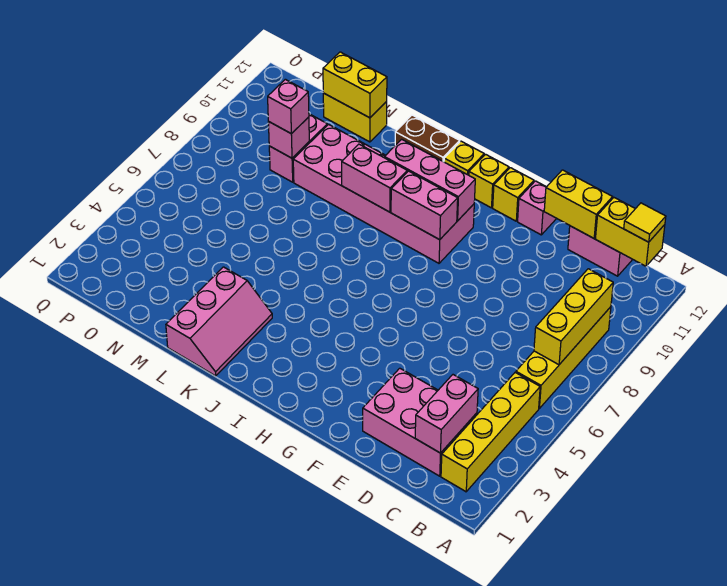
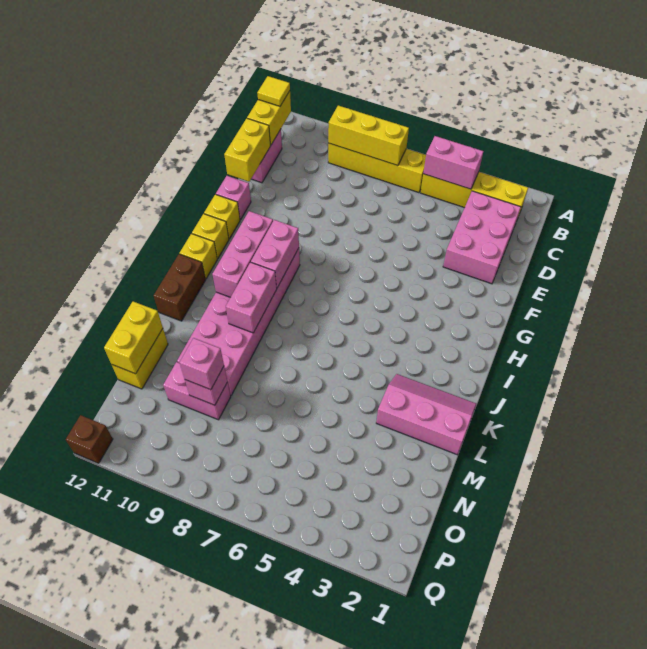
pink 1x2 brick [415,375,478,453] -> pink 1x2 brick moved to [423,136,483,189]
none -> brown 1x1 brick [66,415,113,463]

